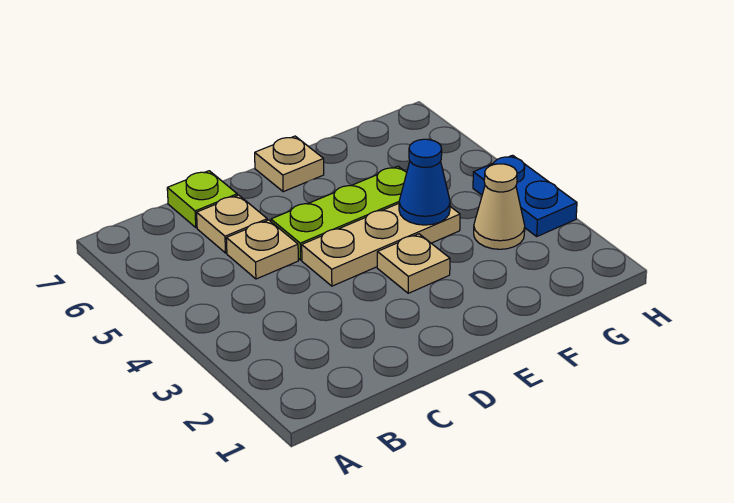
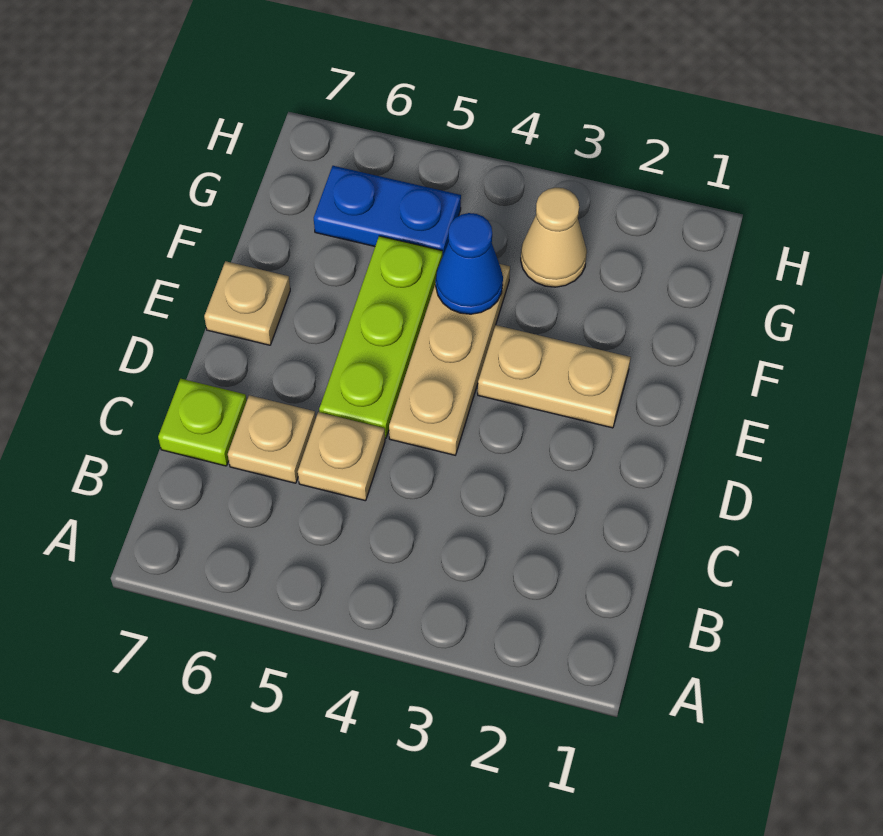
tan 1x1 plate [377,234,450,293] -> tan 1x2 plate [478,325,631,428]
blue 1x2 plate [473,155,577,236] -> blue 1x2 plate moved to [314,166,461,255]

